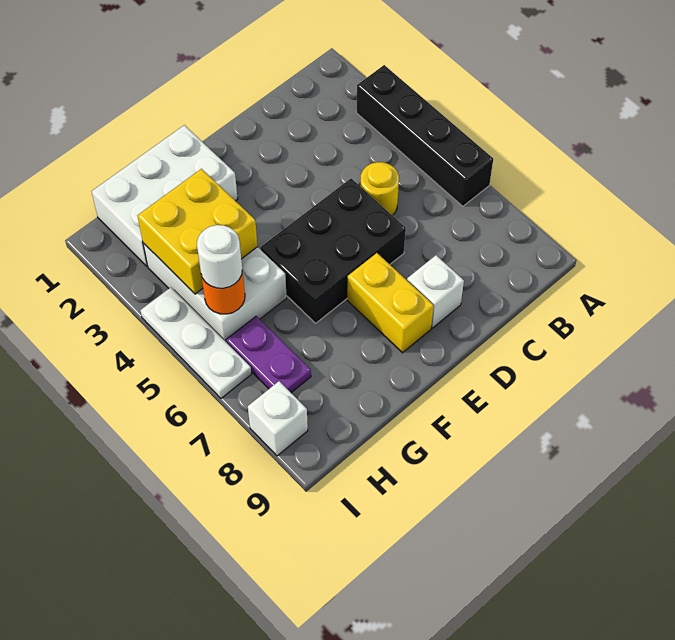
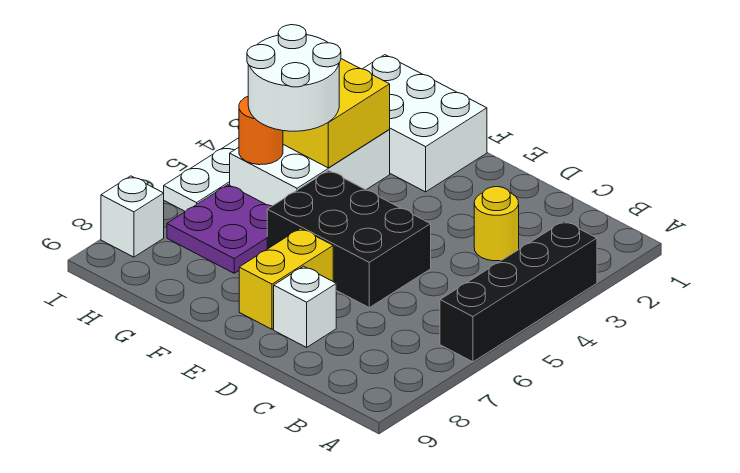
yellow 1x1 round brick [360,162,399,215] -> yellow 1x1 round brick moved to [474,187,519,261]
white 1x1 round brick [197,225,242,288] -> white 2x2 round brick [247,25,341,131]
purple 1x2 plate [226,316,311,393] -> purple 2x2 plate [167,185,272,273]

